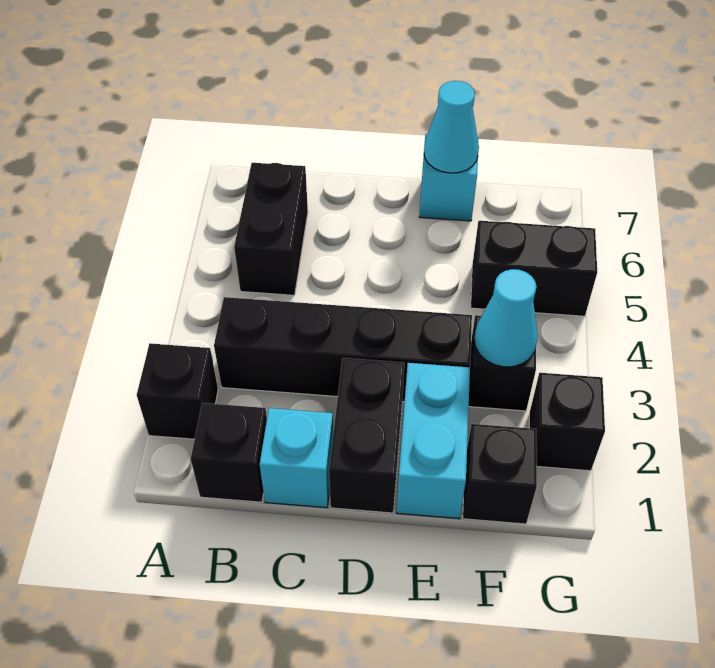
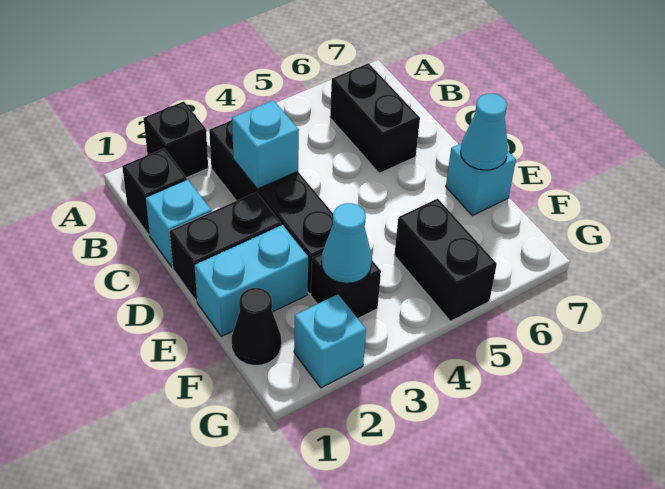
black 1x2 brick [234,163,308,295] -> black 1x2 brick turned to [330,63,420,173]
none -> cyan 1x1 brick [232,100,299,189]
black 1x1 brick [463,424,537,524] -> black 1x1 cone [231,288,281,366]
black 1x1 brick [529,373,605,471] -> cyan 1x1 brick [294,294,366,388]

